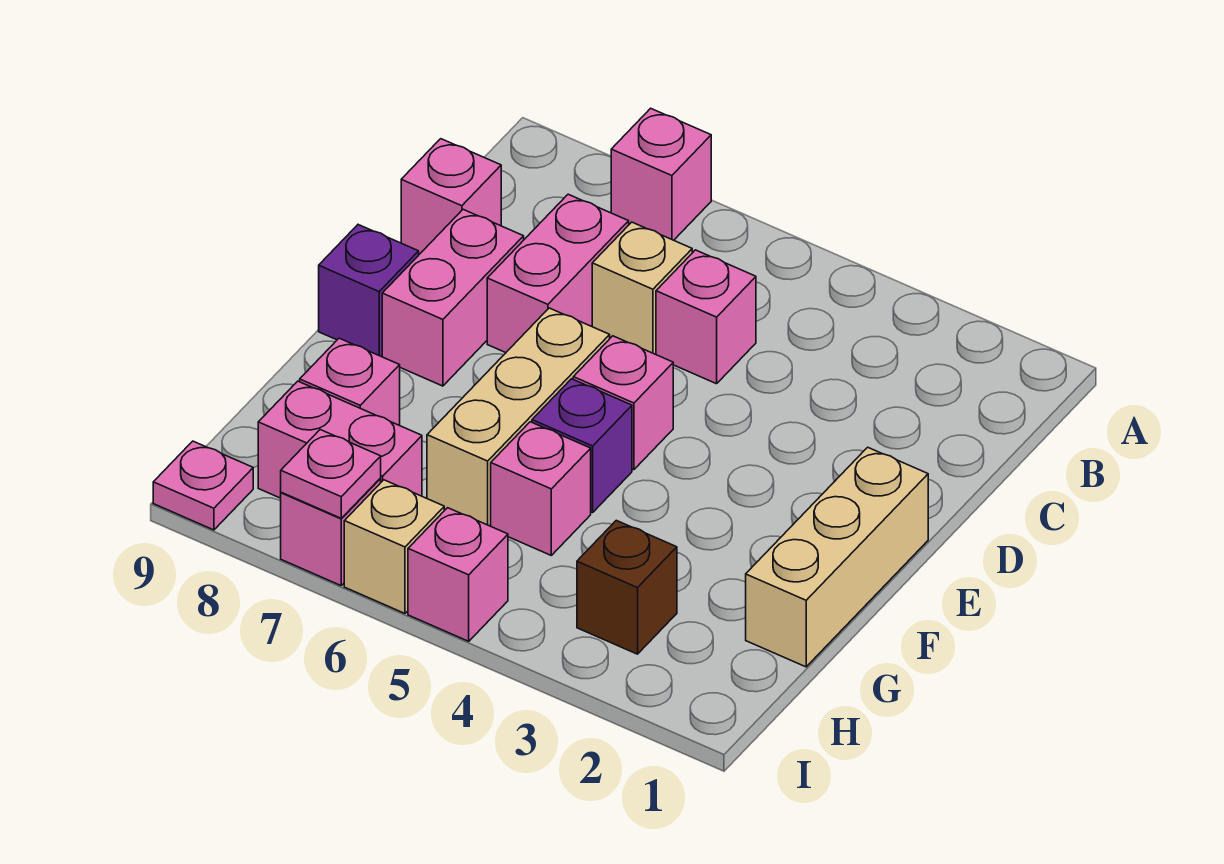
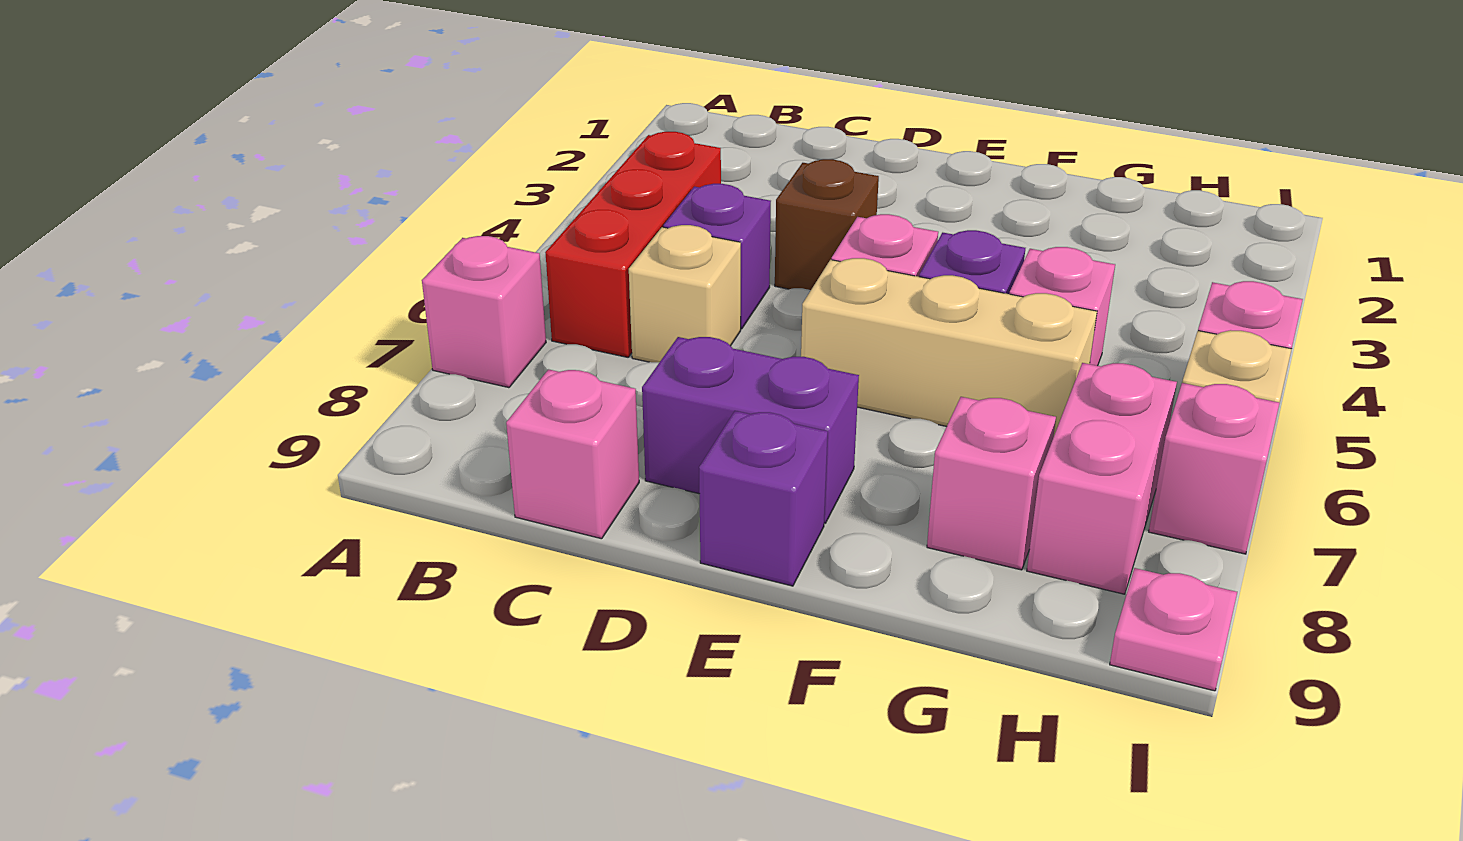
none -> red 1x3 brick [545,132,721,357]
pink 1x1 brick [656,250,756,384] -> purple 1x1 brick [663,184,771,329]
pink 1x2 brick [487,194,629,353] -> none
pink 1x2 brick [382,210,524,386] -> purple 1x2 brick [642,337,859,523]
tan 1x3 brick [746,447,928,667] -> none
brown 1x1 brick [577,520,677,654] -> brown 1x1 brick moved to [775,159,879,290]
pink 1x1 plate [281,430,381,518] -> none

